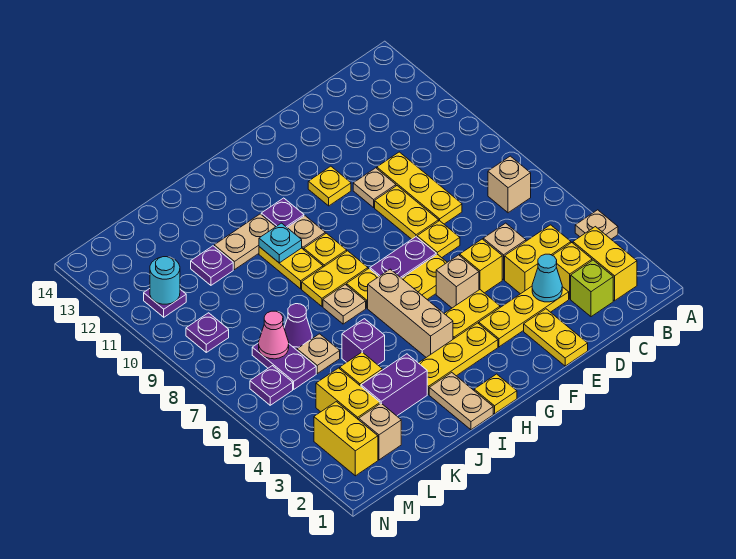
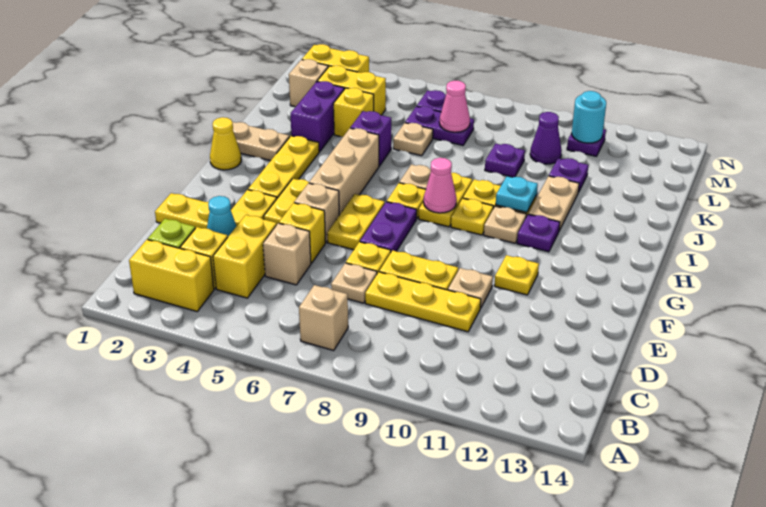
tan 1x1 plate [575,210,618,239] -> tan 1x1 plate moved to [331,263,377,303]
yellow 1x1 plate [474,374,517,414] -> yellow 1x1 cone [210,117,241,170]
tan 1x3 brick [368,269,453,357] -> tan 1x3 brick turned to [309,128,379,215]
none -> pink 1x1 cone [424,158,457,213]
purple 1x1 cone [284,304,312,350] -> purple 1x1 cone moved to [530,112,562,164]
purple 1x1 plate [186,313,229,352] -> purple 1x1 plate moved to [485,144,525,177]

